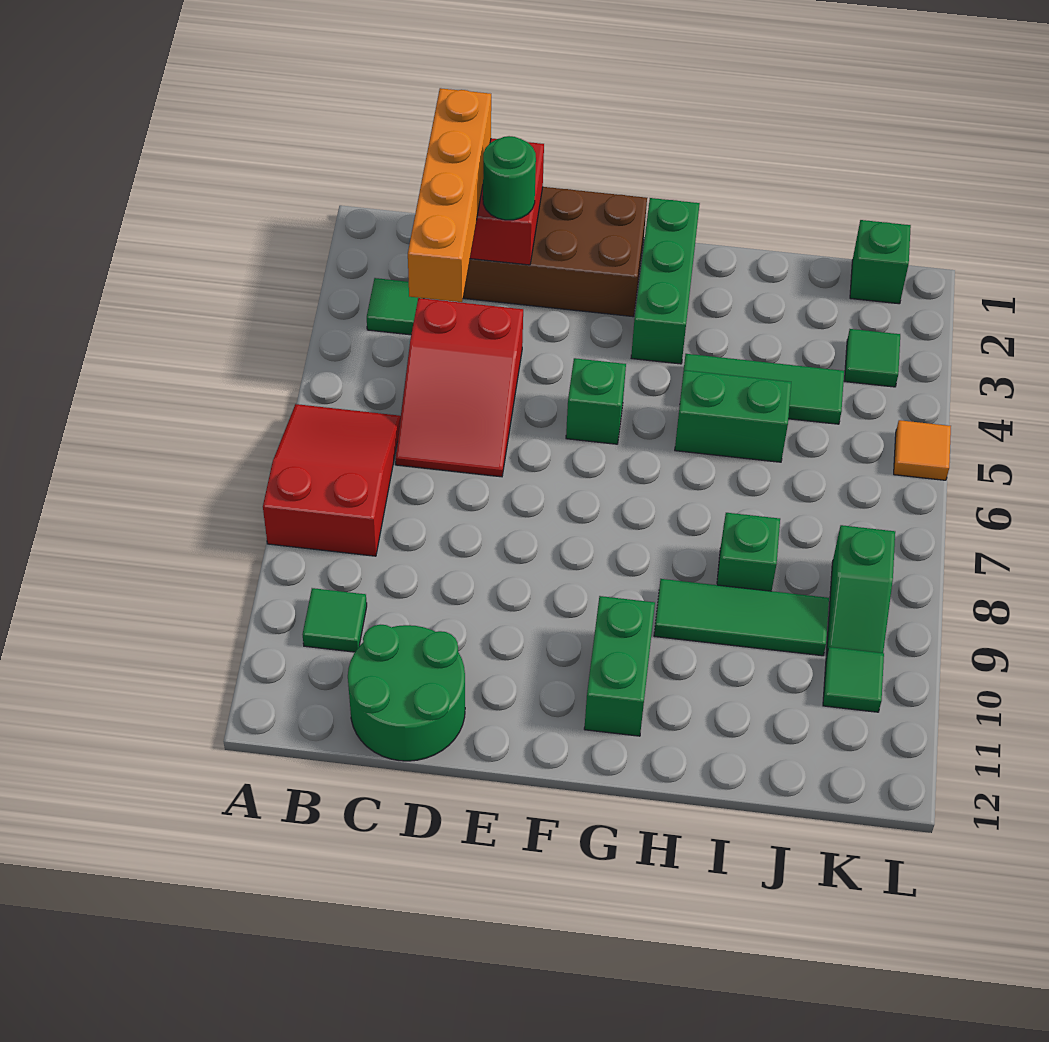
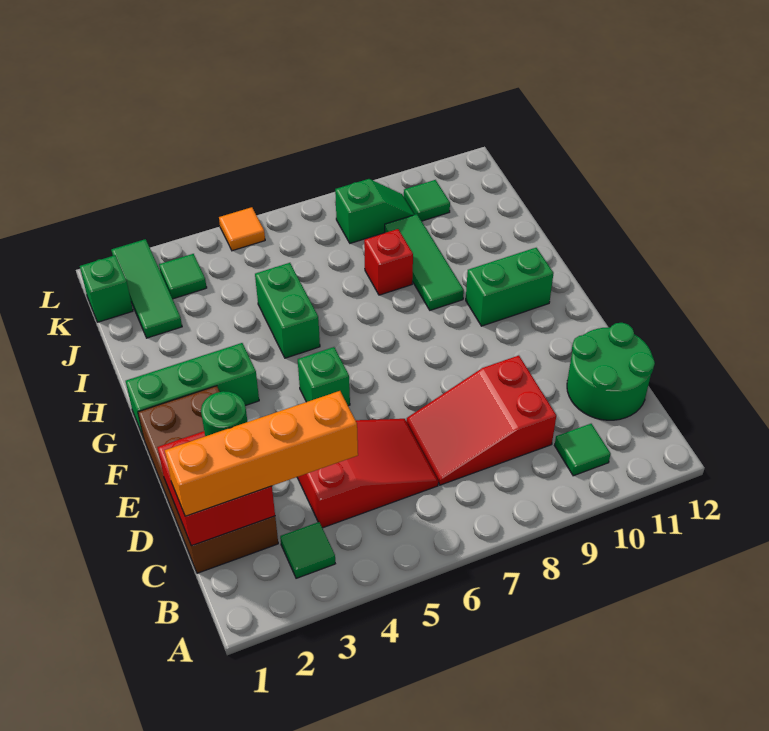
red 2x3 slope [263,404,401,556] -> red 2x3 slope moved to [406,356,556,485]
green 1x3 tile [684,354,844,424] -> green 1x3 tile moved to [111,239,182,338]
green 1x1 brick [717,513,780,591] -> red 1x1 brick [364,229,413,295]

